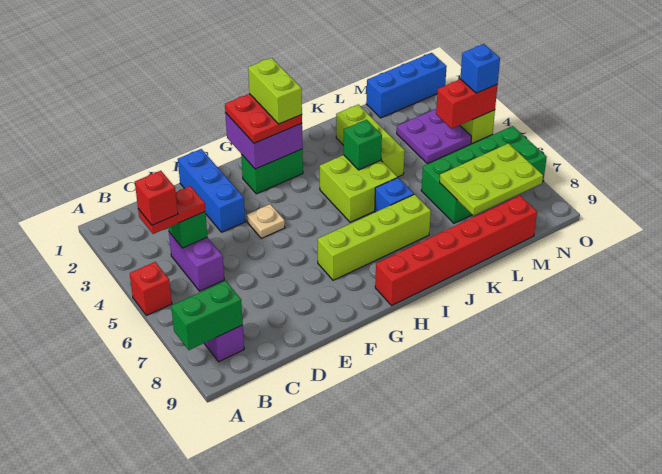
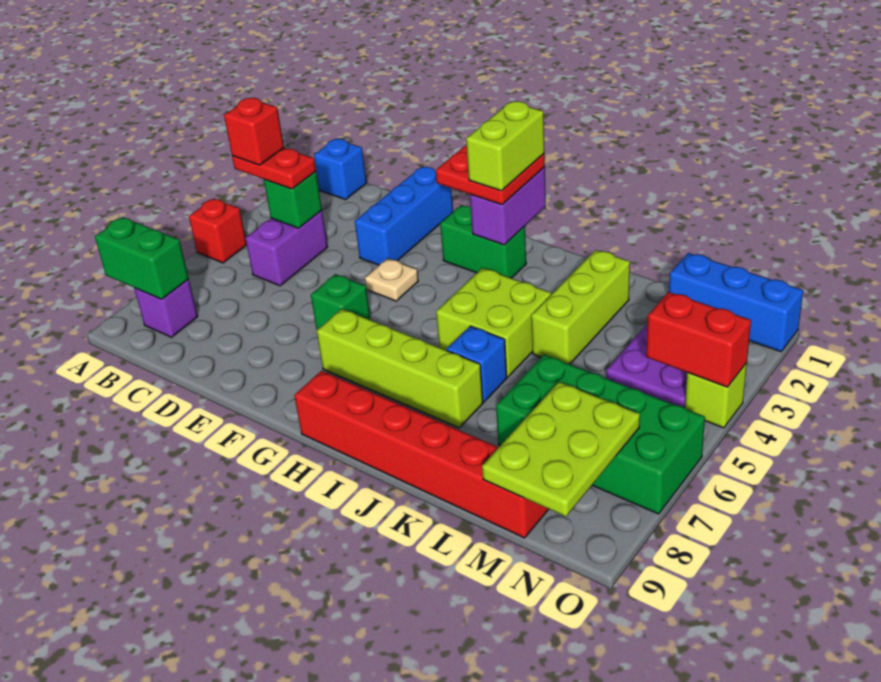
purple 2x2 brick [225,113,303,169] -> purple 1x2 brick [470,167,546,245]
green 1x1 brick [344,120,382,170] -> green 1x1 brick moved to [311,274,370,330]
lime 2x3 plate [440,143,543,216] -> lime 2x3 plate turned to [482,382,640,517]
blue 1x1 brick [460,44,500,93] -> blue 1x1 brick moved to [314,139,366,200]

